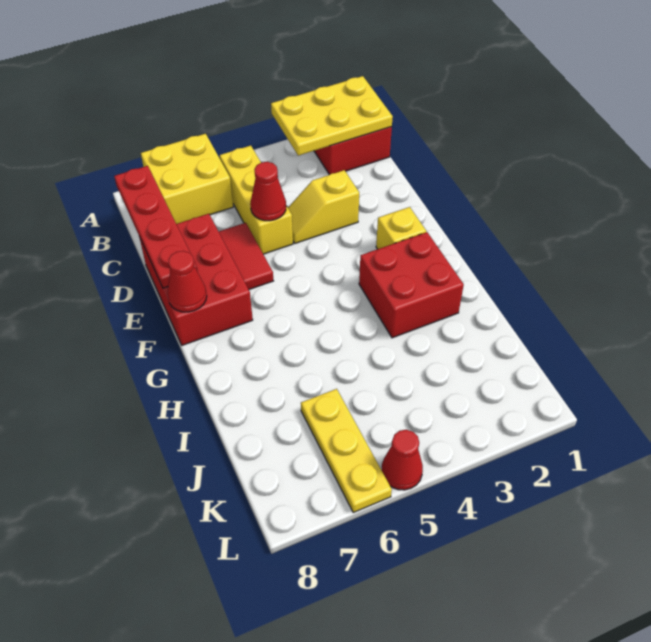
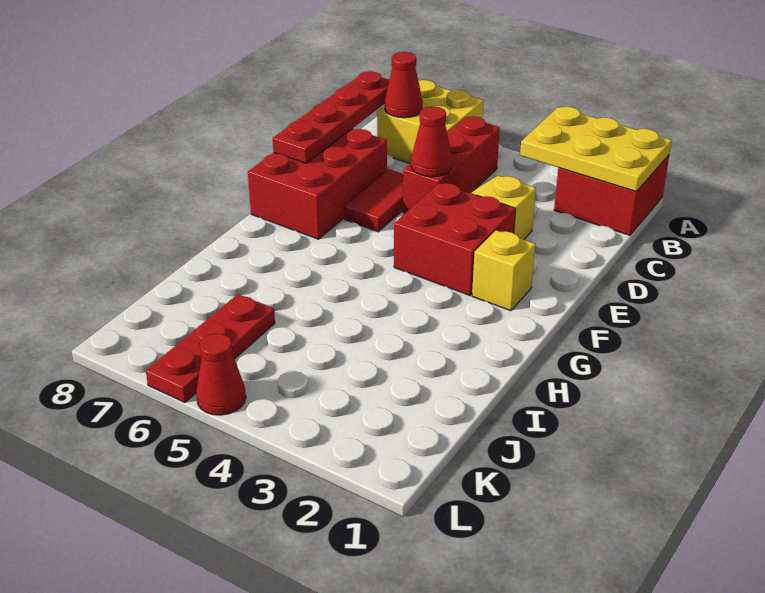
yellow 1x3 brick [220,146,293,254] -> red 1x3 brick [403,116,500,213]
red 1x1 cone [167,251,207,312] -> red 1x1 cone moved to [385,52,423,118]
red 2x2 brick [359,232,464,338] -> red 2x2 brick moved to [394,183,515,295]
yellow 1x3 plate [301,389,392,512] -> red 1x3 plate [146,294,275,403]

